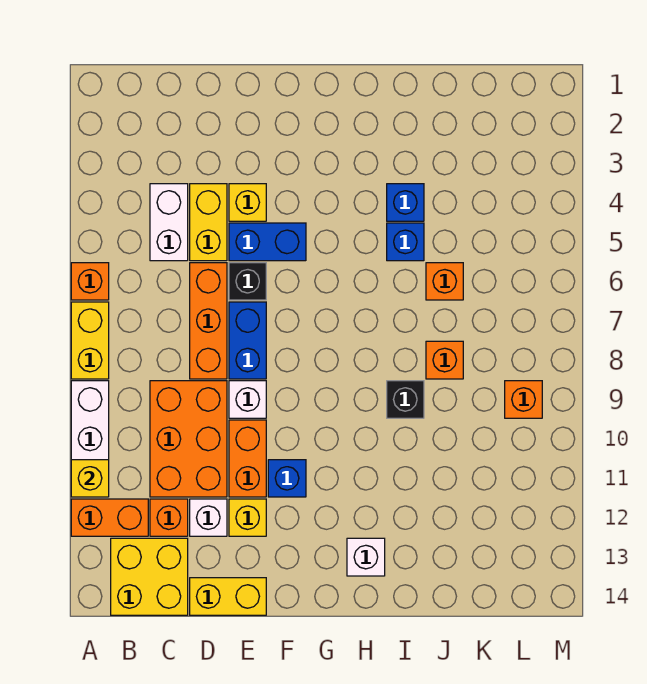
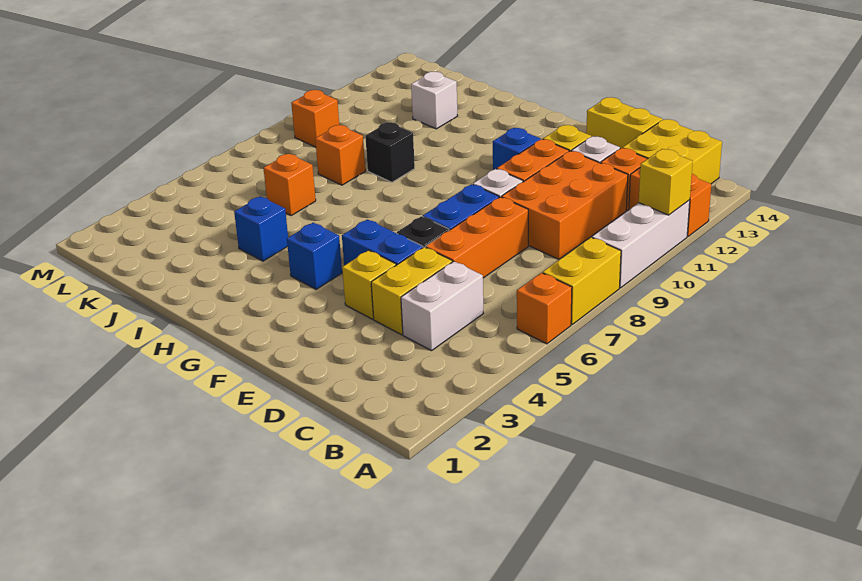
white 1x1 brick [347,538,385,576] -> white 1x1 brick moved to [411,72,457,129]
blue 1x1 brick [387,223,424,261] -> blue 1x1 brick moved to [287,223,342,289]

